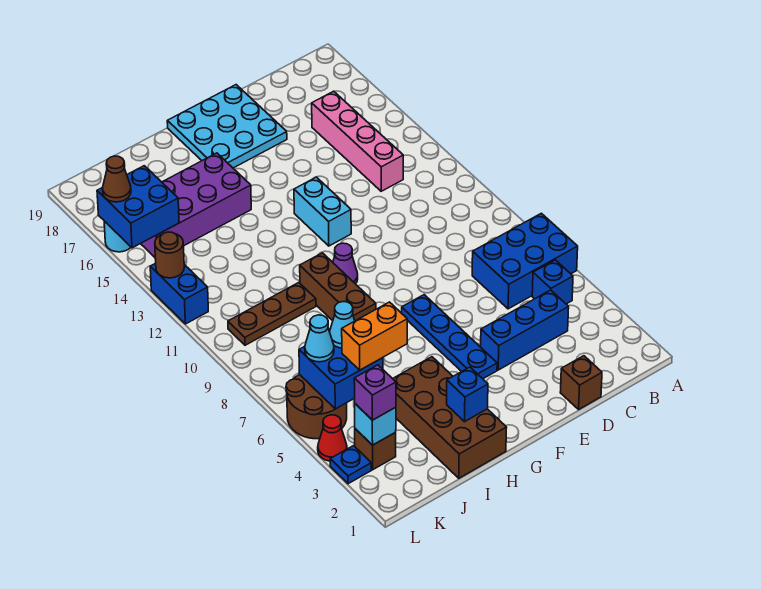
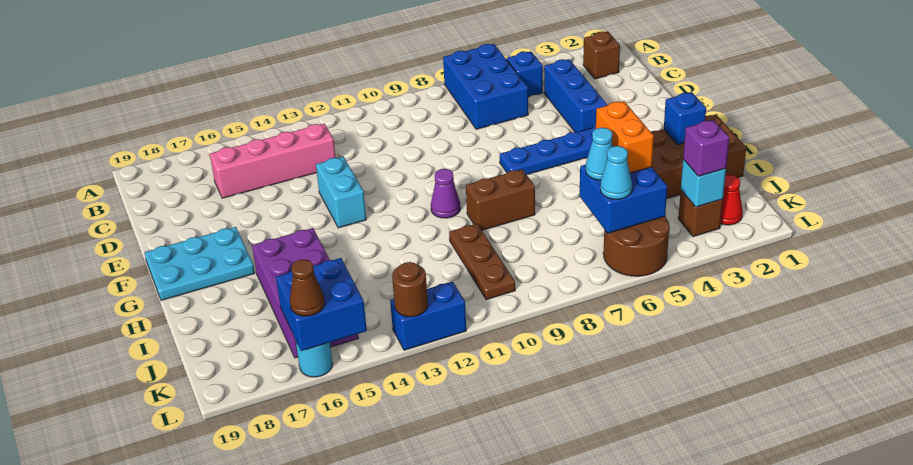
brown 1x1 brick [560,356,602,409] -> brown 1x1 brick moved to [583,32,620,79]
cyan 3x3 plate [167,85,287,168] -> cyan 2x3 plate [144,227,255,300]
cyan 1x2 brick [294,177,351,246] -> cyan 1x2 brick turned to [316,157,366,228]
brown 1x3 brick [300,253,376,321] -> brown 1x2 brick [466,169,535,230]
blue 1x1 plate [330,446,371,484] -> none
red 1x1 cone [318,415,347,461] -> red 1x1 cone moved to [720,175,743,225]

